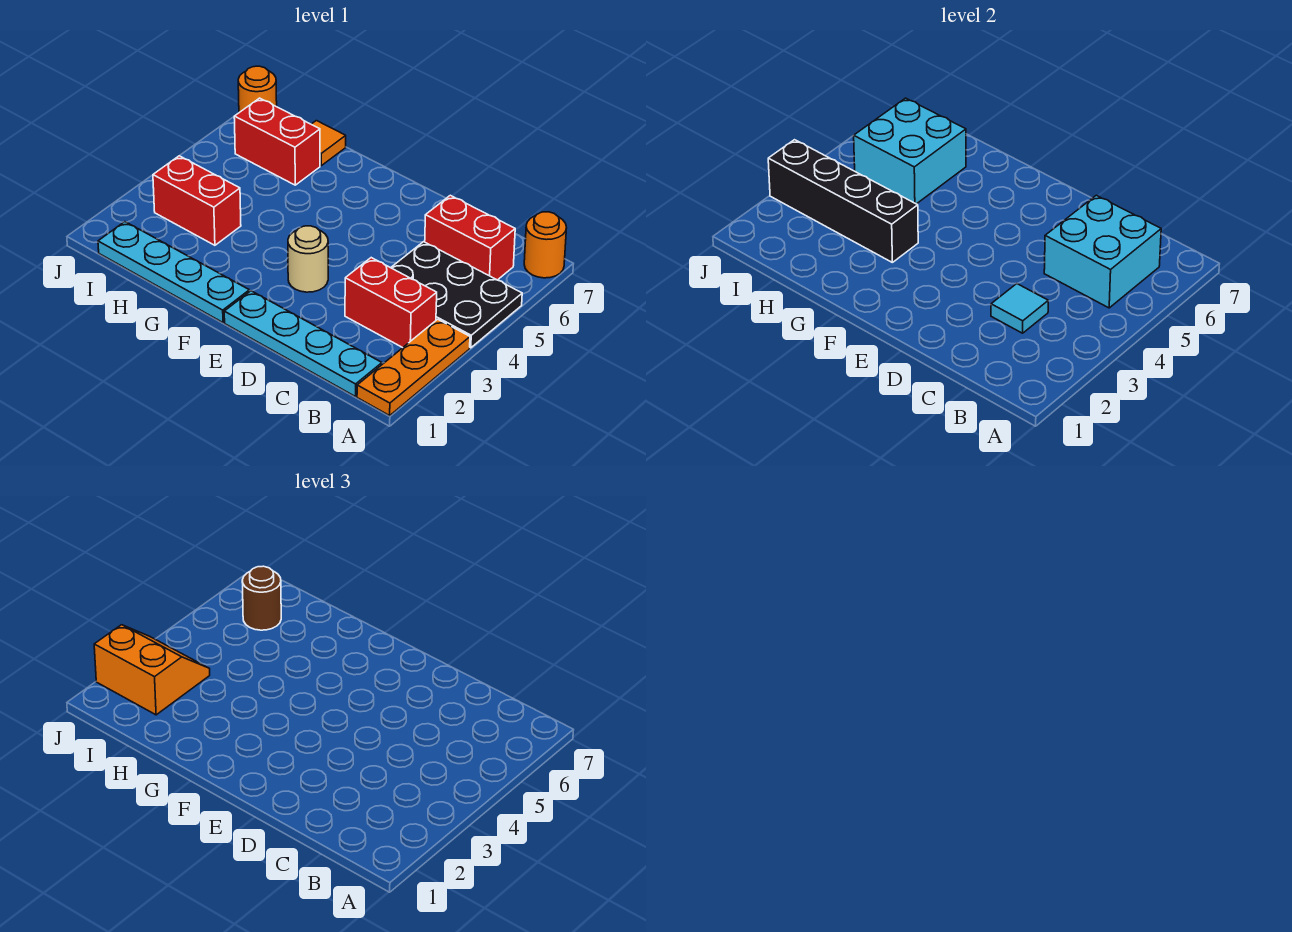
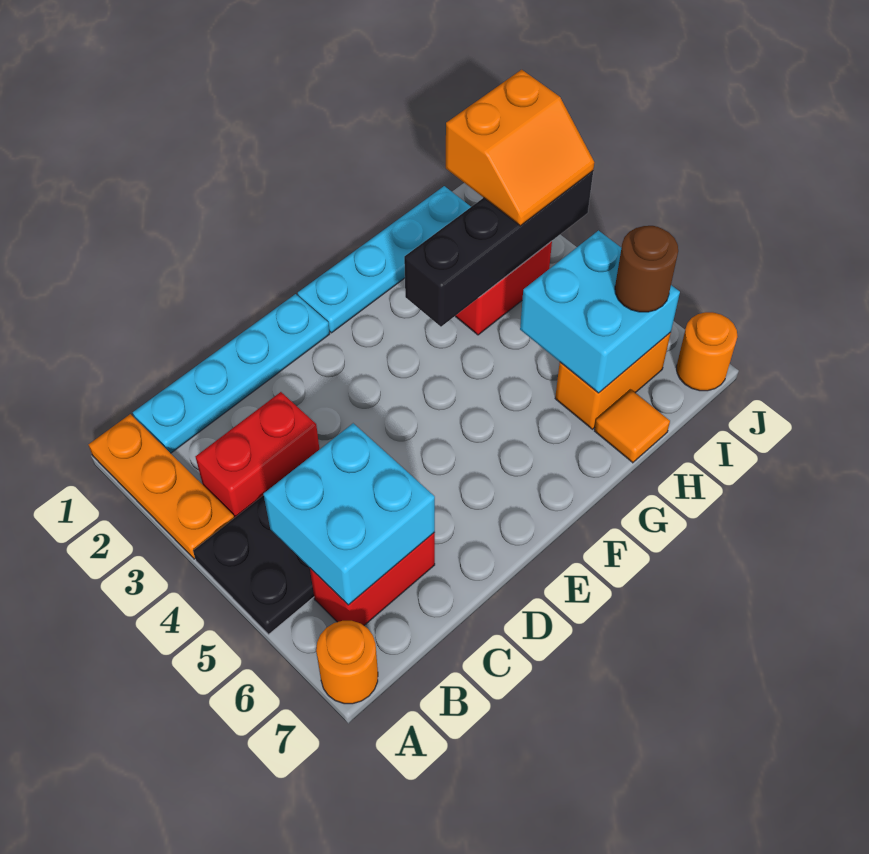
cyan 1x1 tile [991,284,1048,333] -> none
tan 1x1 round brick [288,226,328,292] -> none
red 1x2 brick [234,98,320,185] -> orange 1x2 brick [555,333,671,429]

